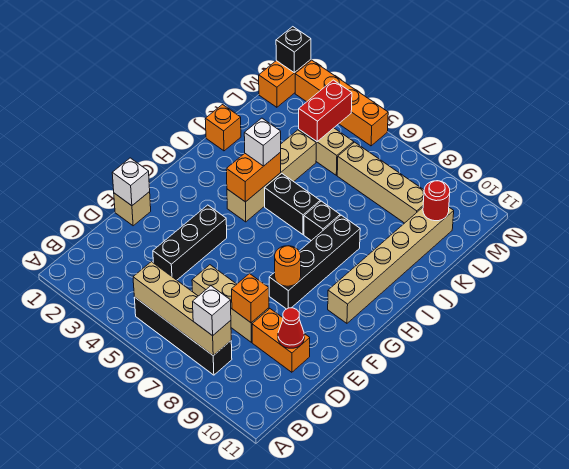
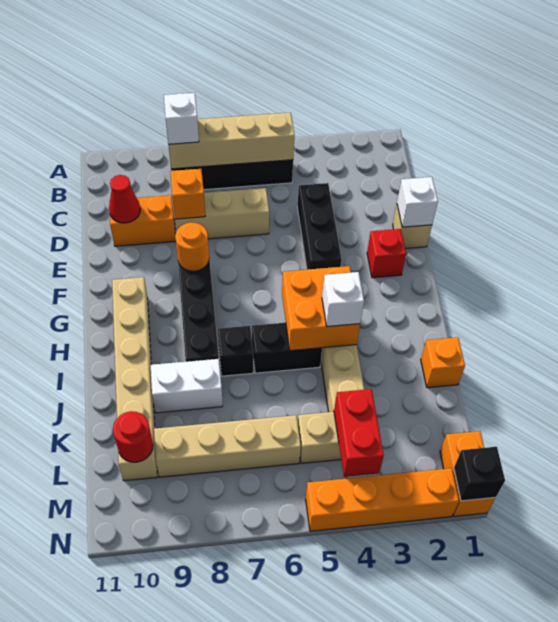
none -> red 1x1 brick [367,229,406,278]
orange 1x2 brick [226,152,281,202] -> orange 2x2 brick [282,266,360,351]
none -> white 1x2 brick [151,359,223,413]

